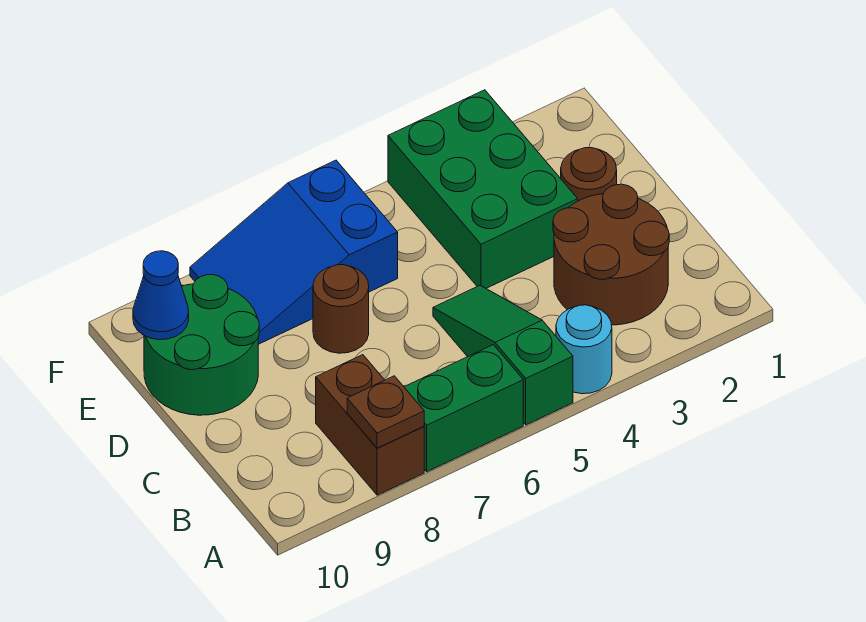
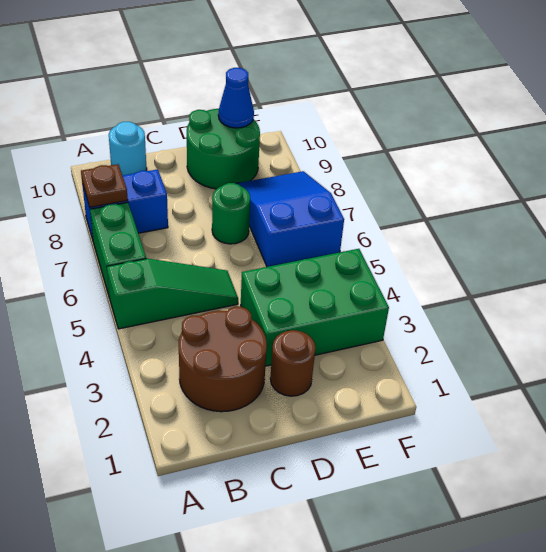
cyan 1x1 round brick [556,305,612,394] -> cyan 1x1 round brick moved to [109,122,147,175]
brown 1x2 brick [316,355,424,495] -> blue 1x2 brick [82,169,168,239]
brown 1x1 round brick [313,265,369,353] -> green 1x1 round brick [212,183,250,244]

